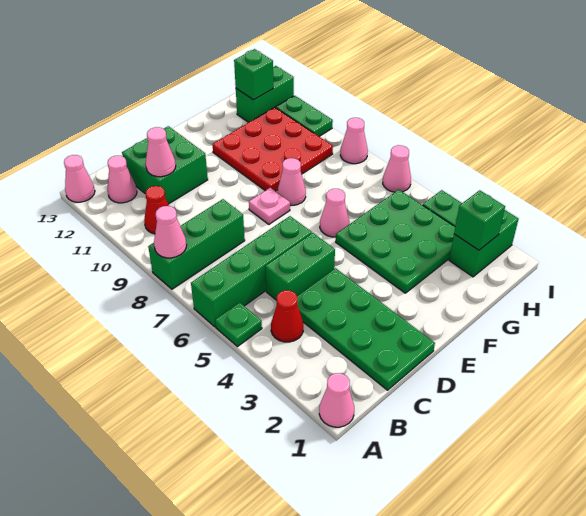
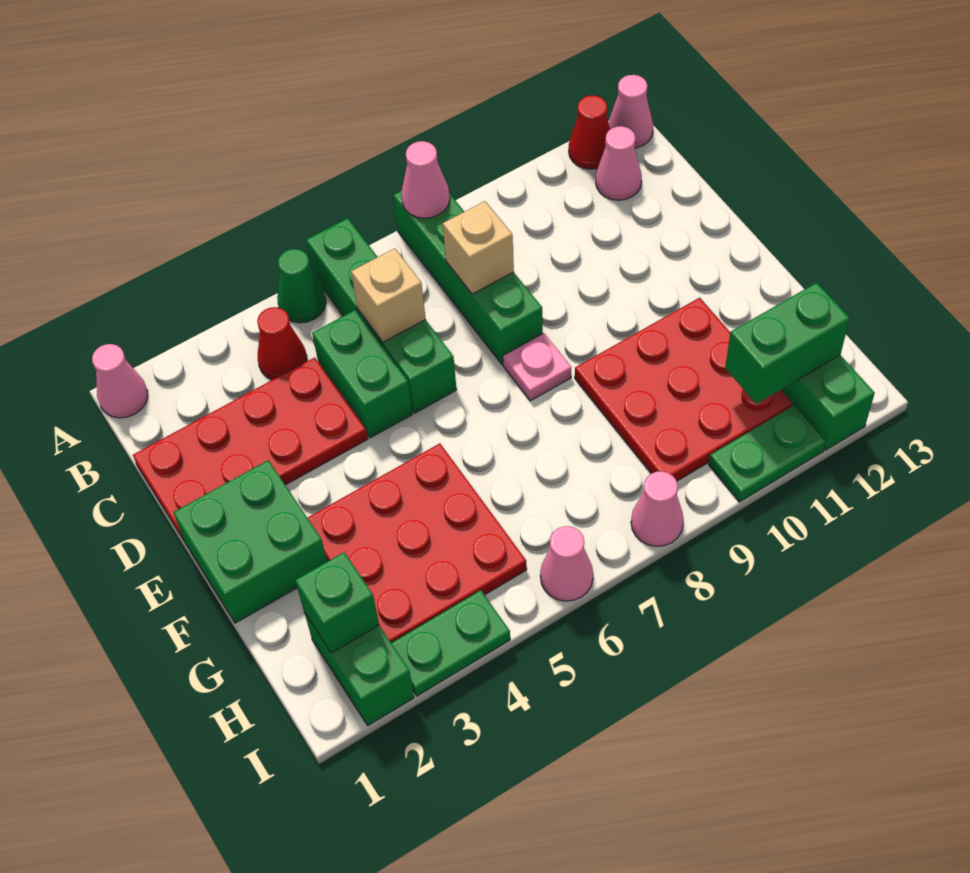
green 1x1 plate [215,302,262,347] -> green 1x1 cone [277,249,326,323]
green 1x3 brick [148,199,245,289] -> green 1x4 brick [393,190,543,365]
red 1x1 cone [144,186,169,234] -> red 1x1 cone moved to [569,95,610,169]
green 2x4 plate [297,268,435,390] -> red 2x4 plate [133,357,368,540]
none -> tan 1x1 brick [351,248,426,342]
none -> tan 1x1 brick [443,201,514,294]
green 2x2 brick [122,126,208,204] -> green 2x2 brick moved to [173,460,327,623]
pink 1x1 cone [146,127,176,177] -> none
green 3x3 plate [336,190,455,293] -> red 3x3 plate [308,443,527,643]
pink 1x1 cone [320,189,349,237] -> none
pink 1x1 cone [277,158,306,205] -> none
green 1x1 brick [234,49,273,100] -> green 1x2 brick [725,283,850,404]

